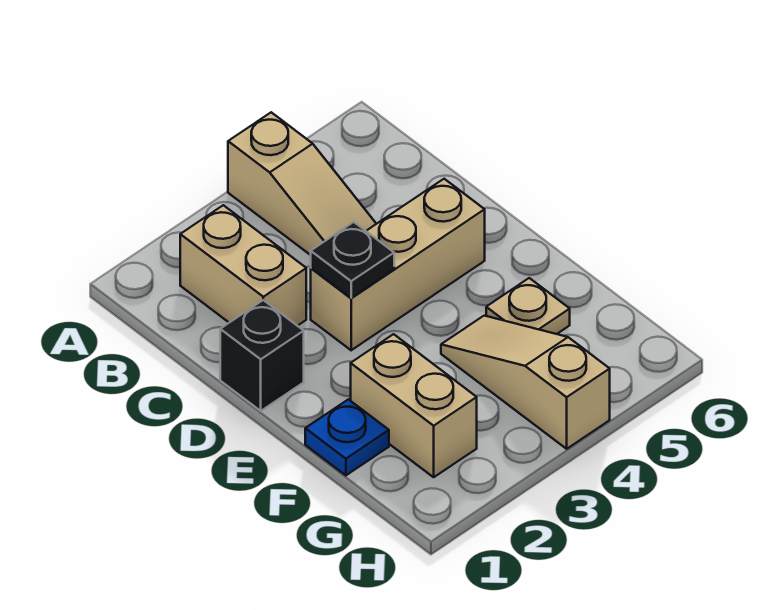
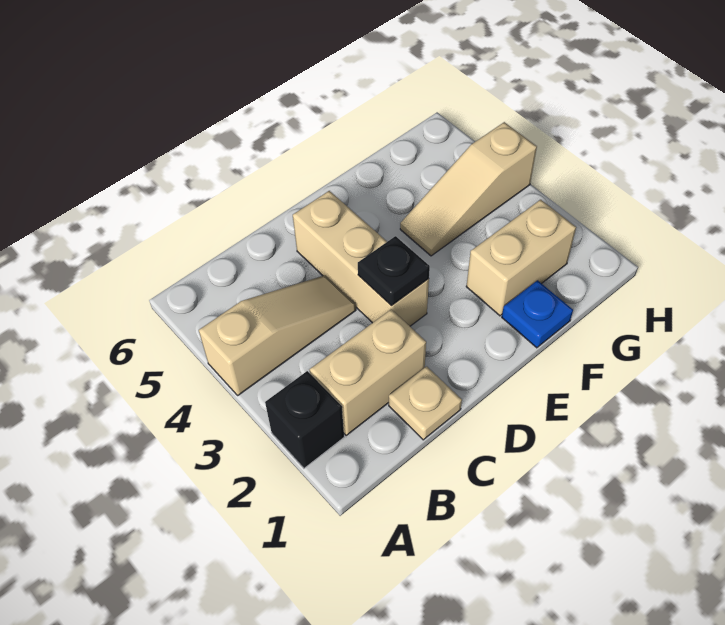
black 1x1 brick [220,300,304,411] -> black 1x1 brick moved to [265,371,344,468]
tan 1x1 plate [486,278,570,334] -> tan 1x1 plate moved to [389,366,462,440]

